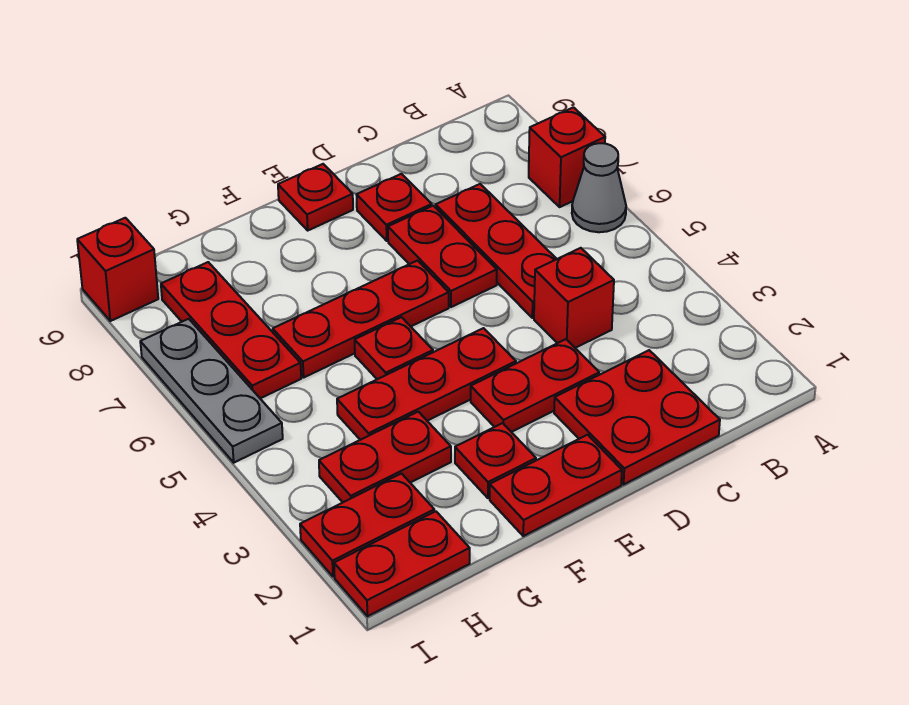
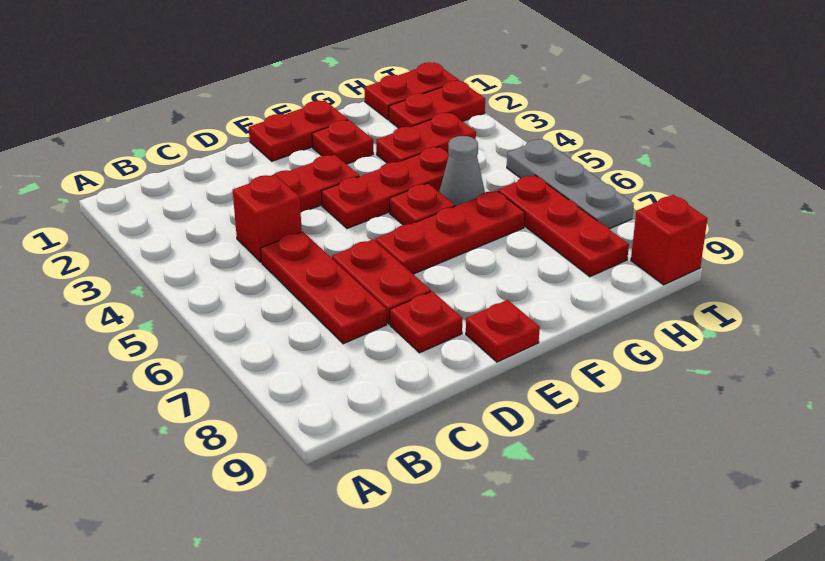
grey 1x1 cone [572,143,626,232] -> grey 1x1 cone moved to [439,136,485,206]
red 1x1 brick [529,107,605,207] -> none
red 2x2 plate [554,350,720,484] -> none

